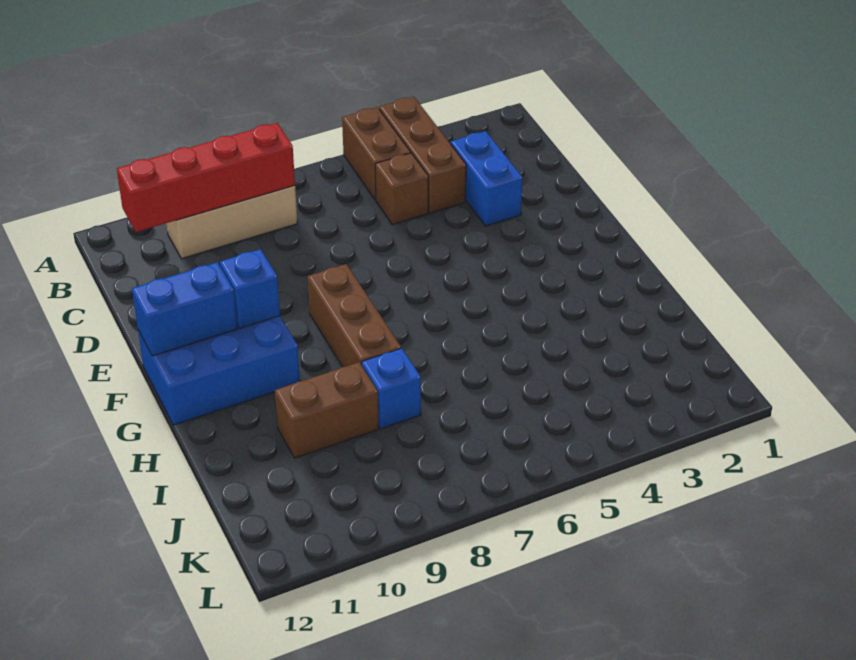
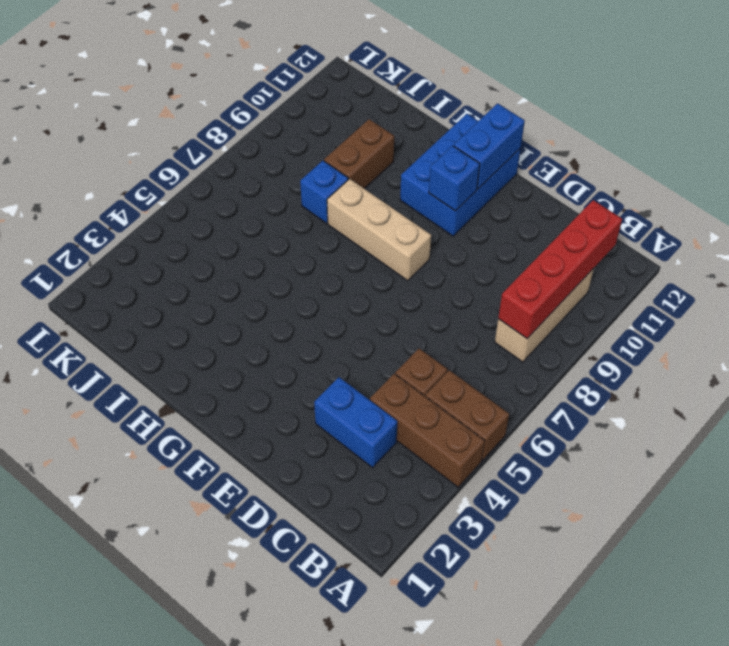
brown 1x3 brick [308,264,401,367] -> tan 1x3 brick [327,179,431,281]

